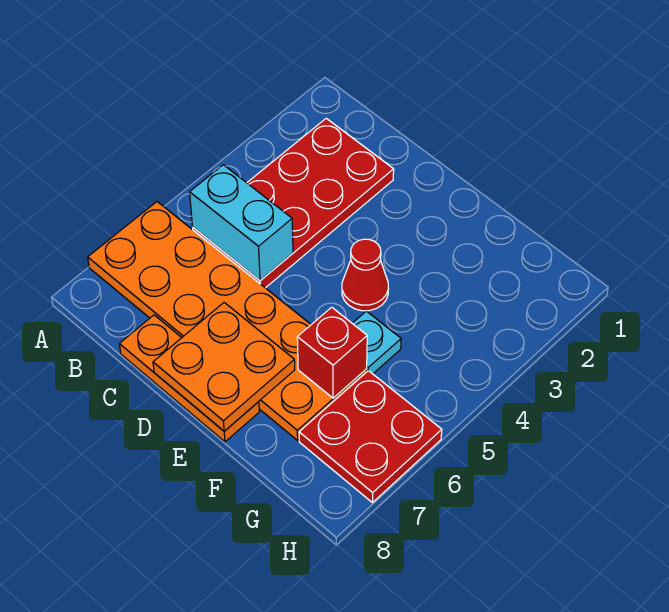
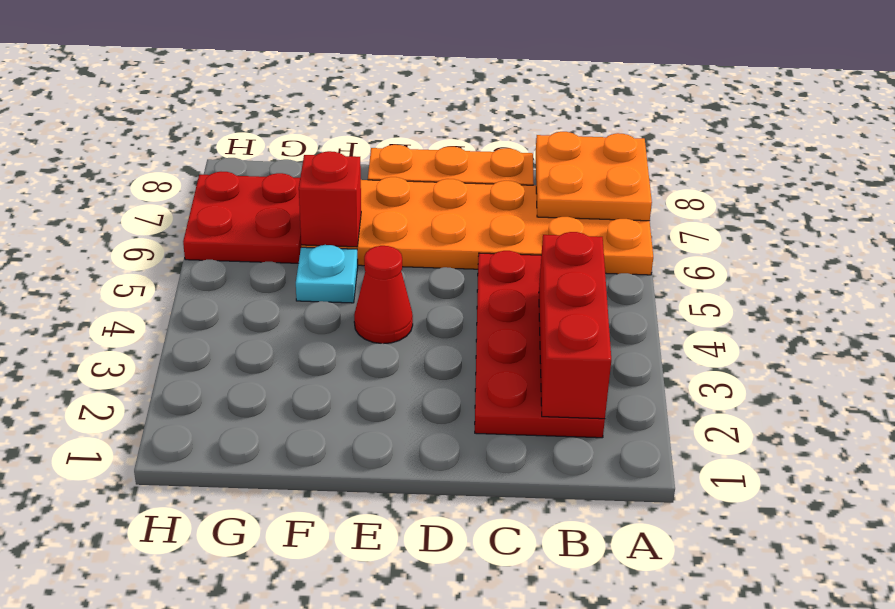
none -> red 1x3 brick [539,232,611,419]
cyan 1x2 brick [190,165,293,280] -> none
orange 2x2 plate [153,303,295,431] -> orange 2x2 plate moved to [536,132,652,221]

